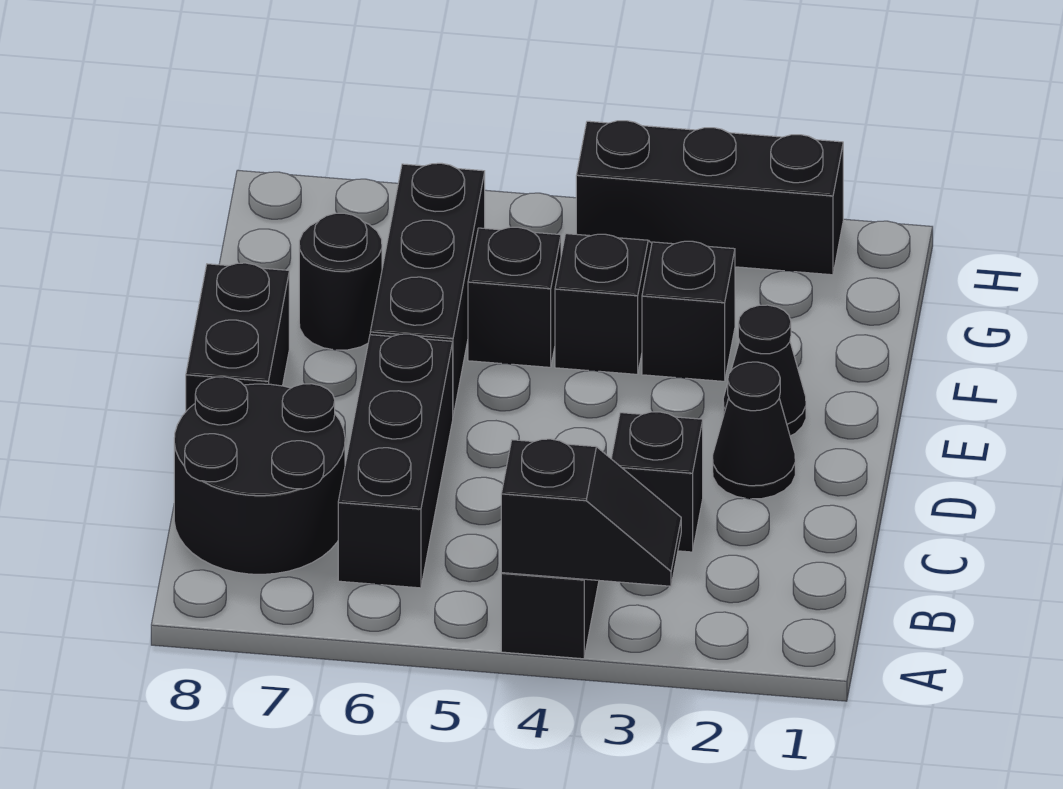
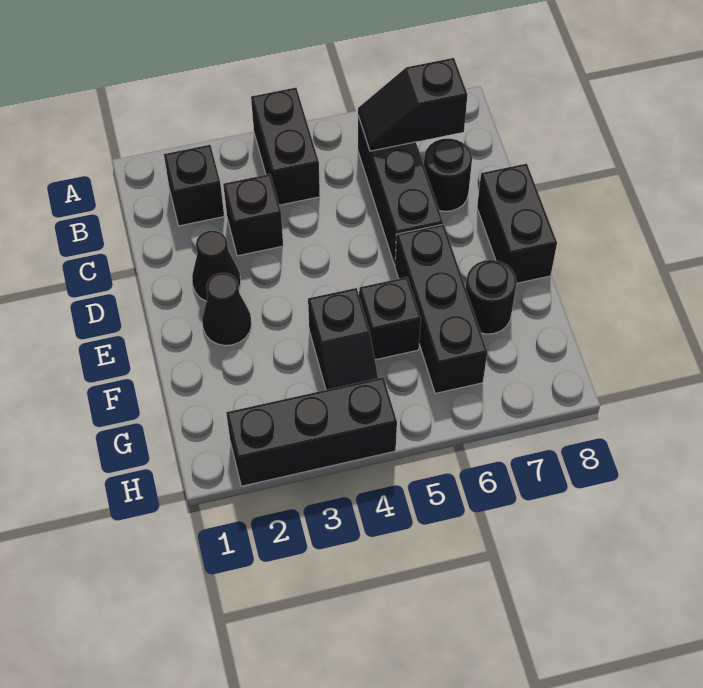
black 1x2 slope [501,439,681,586] -> black 1x2 slope moved to [358,58,467,151]
black 2x2 round brick [174,377,345,574] -> black 1x1 round brick [424,139,472,211]
black 1x1 brick [642,241,735,381] -> black 1x1 brick moved to [164,145,224,226]

